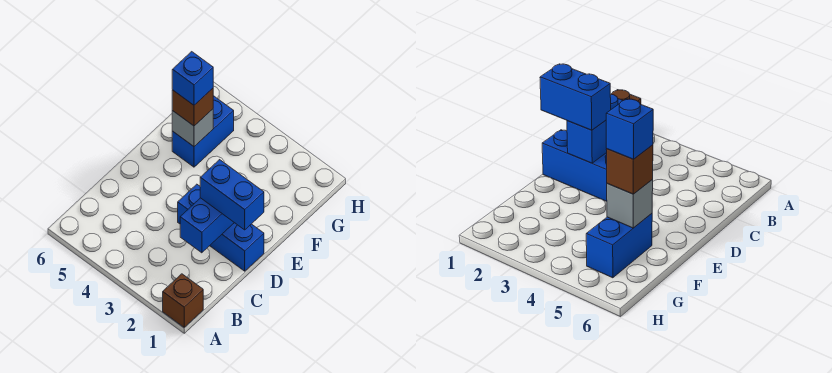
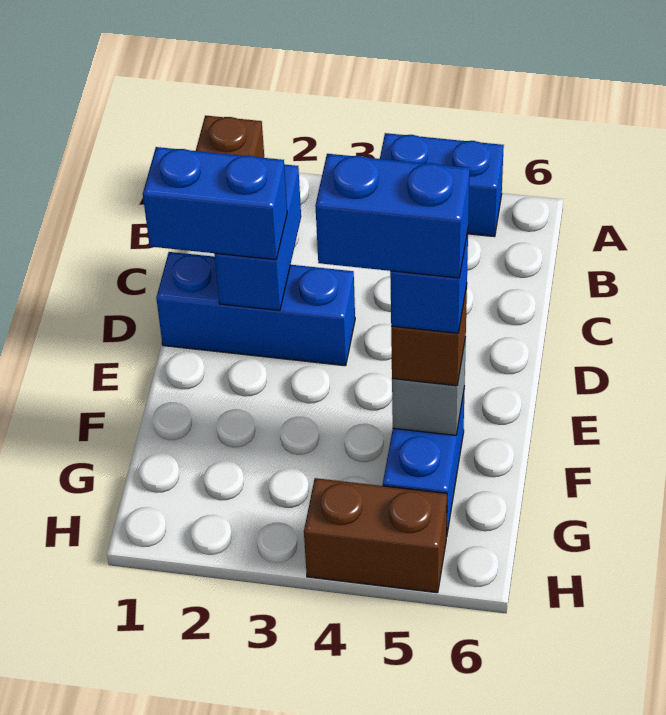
none -> blue 1x2 brick [380,133,504,237]
none -> blue 1x2 brick [315,154,470,278]
none -> brown 1x2 brick [304,478,447,593]

